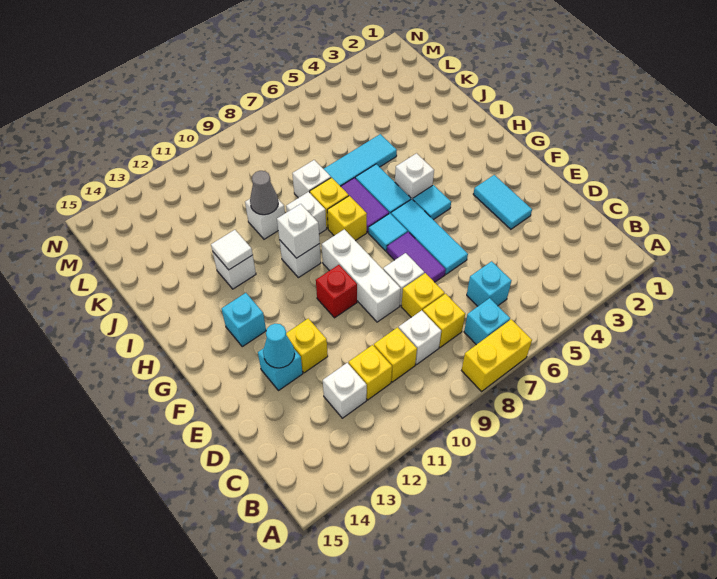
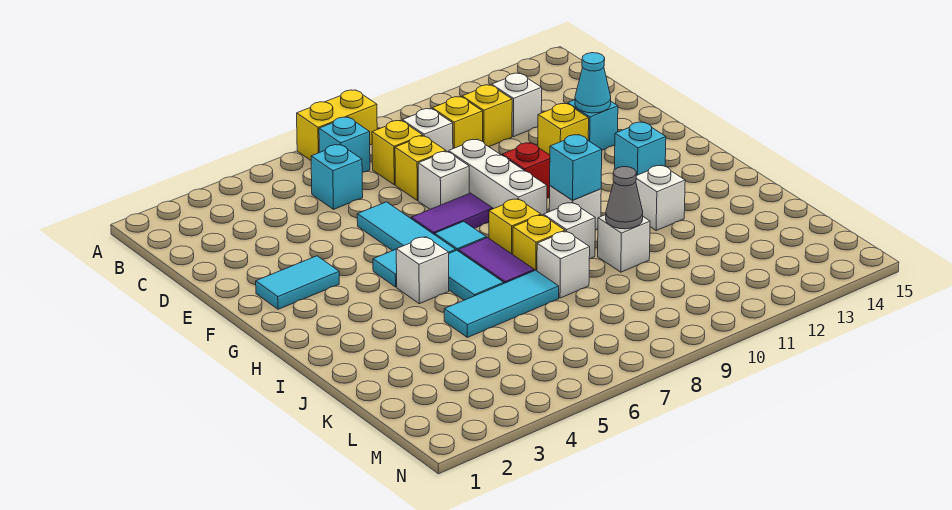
cyan 1x2 tile [473,175,532,229] -> cyan 1x2 tile turned to [256,256,339,309]
purple 1x2 tile [387,232,446,282] -> purple 1x2 tile turned to [411,193,493,235]
white 1x1 brick [277,204,320,258] -> cyan 1x1 brick [550,135,602,200]
white 1x1 tile [211,230,253,270] -> none

